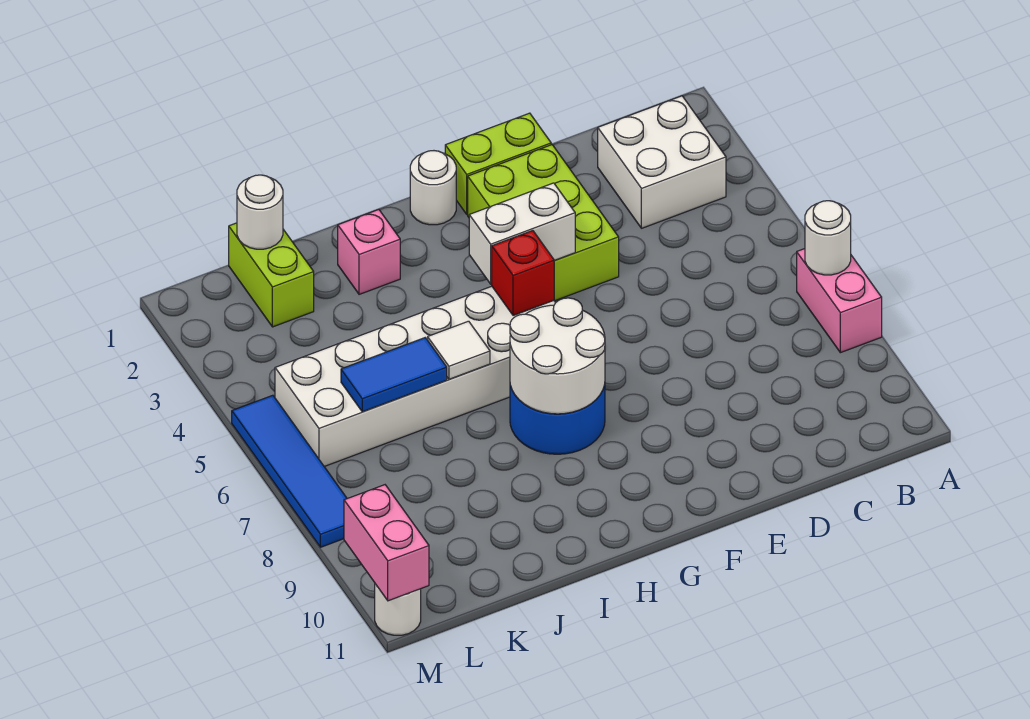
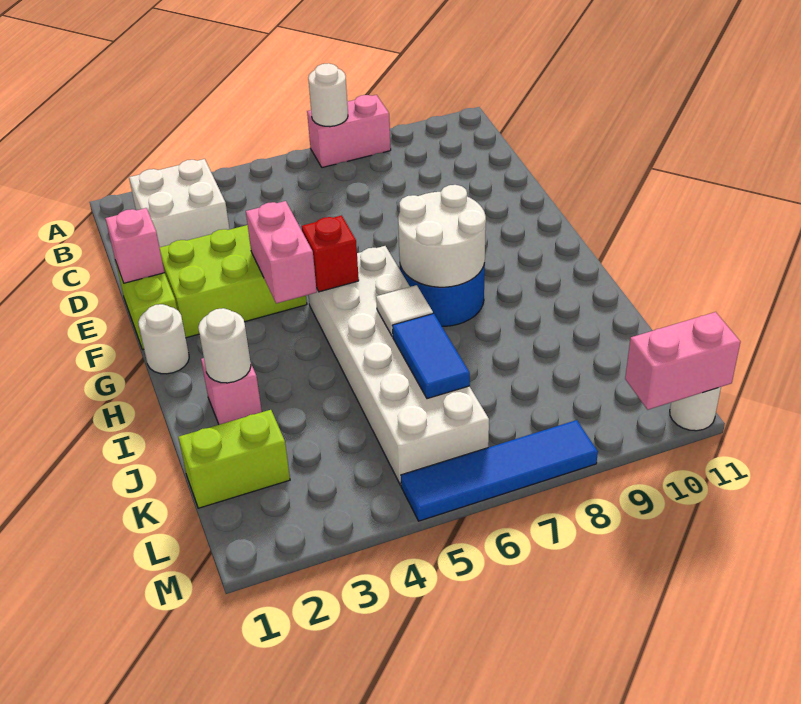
none -> pink 1x1 brick [105,208,165,283]
white 1x2 brick [469,183,575,284] -> pink 1x2 brick [246,201,317,303]
white 1x1 round brick [237,175,283,249] -> white 1x1 round brick moved to [198,308,251,383]

